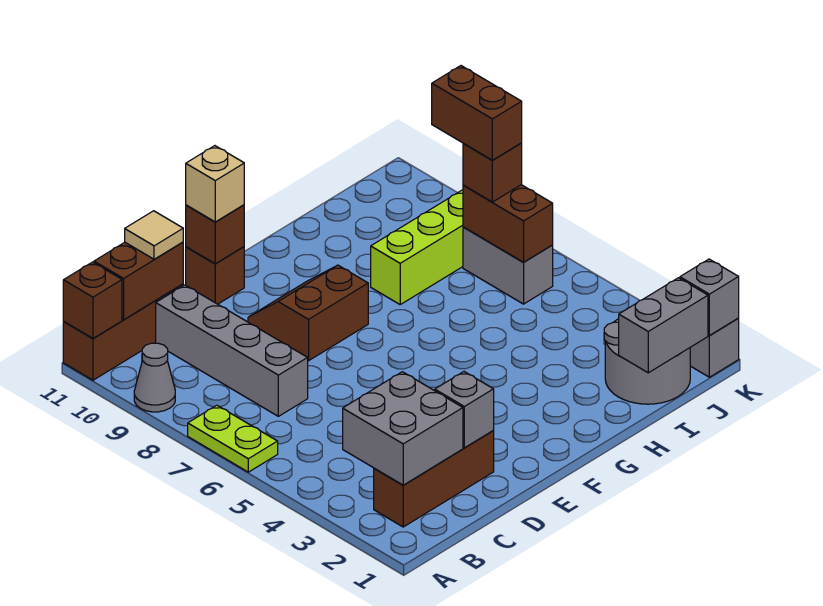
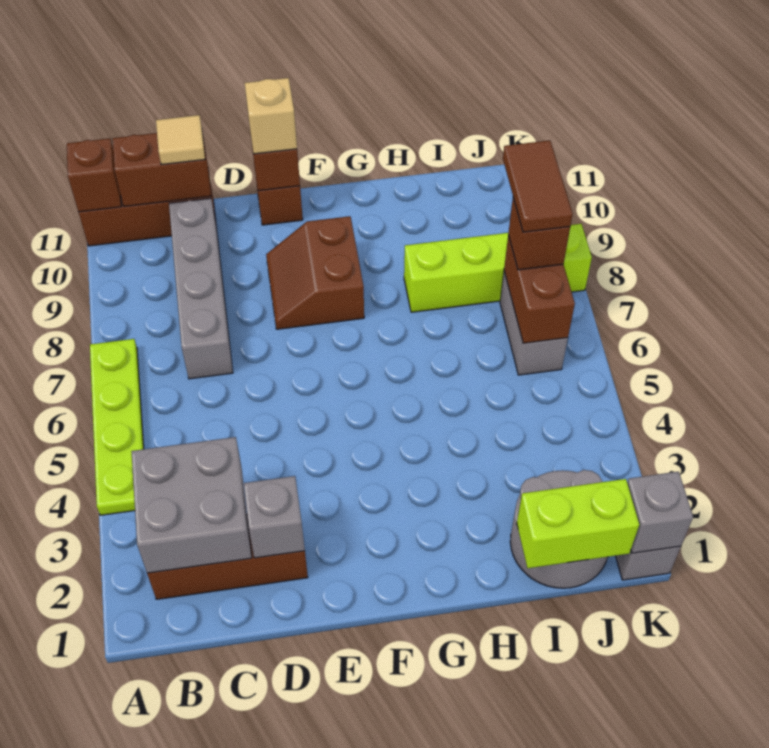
lime 1x2 plate [188,405,278,472] -> lime 1x4 plate [90,339,144,515]
grey 1x1 cone [134,343,175,412] -> none
brown 2x2 slope [248,265,368,361] -> brown 2x2 slope turned to [266,216,364,329]
grey 1x2 brick [619,278,708,373] -> lime 1x2 brick [517,479,639,568]
brown 1x2 brick [432,66,522,160] -> brown 1x2 tile [503,141,573,232]

